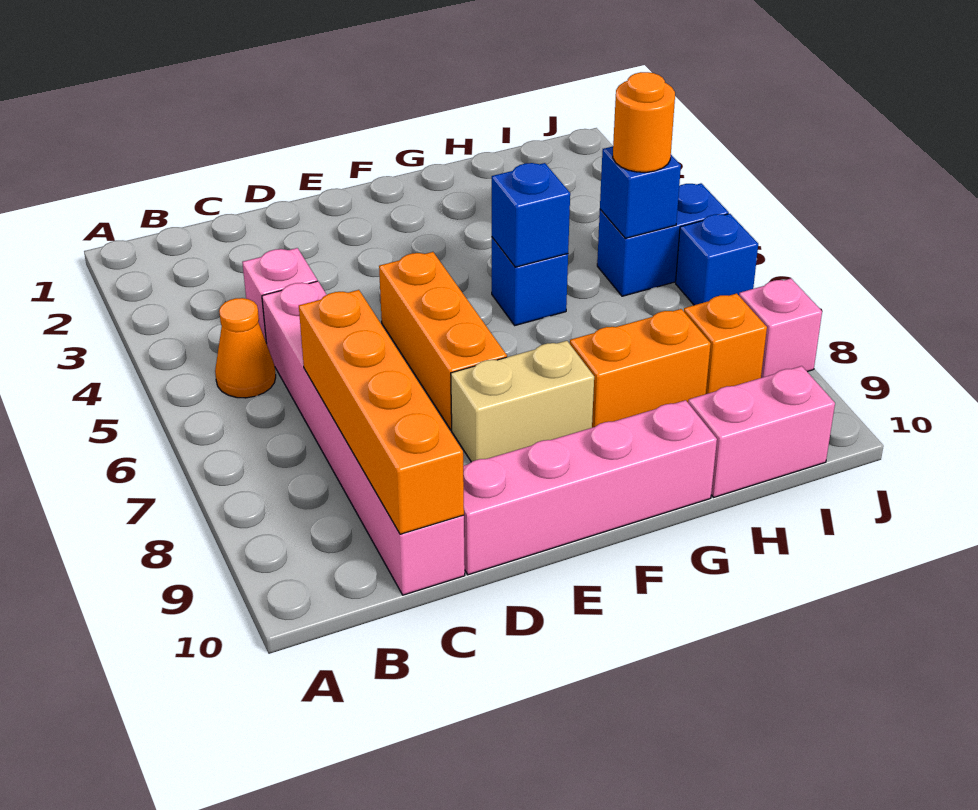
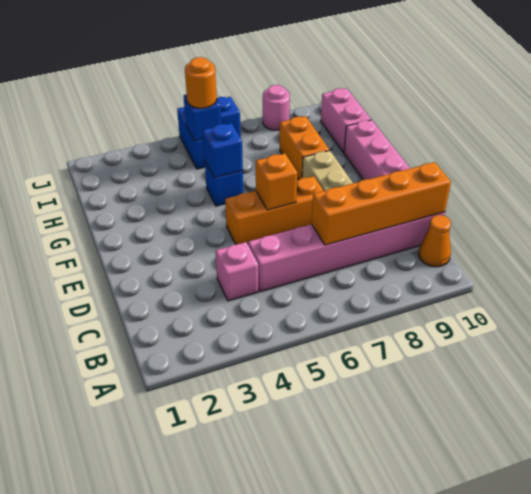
orange 1x1 cone [215,298,276,398] -> orange 1x1 cone moved to [419,215,451,267]
orange 1x1 brick [684,293,767,394] -> orange 1x1 brick moved to [256,153,297,210]
pink 1x1 brick [739,279,822,378] -> pink 1x1 round brick [263,85,290,130]

